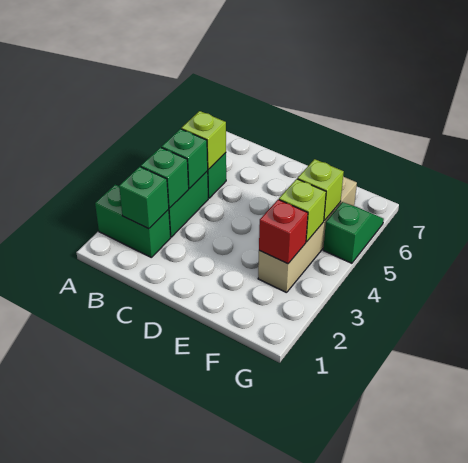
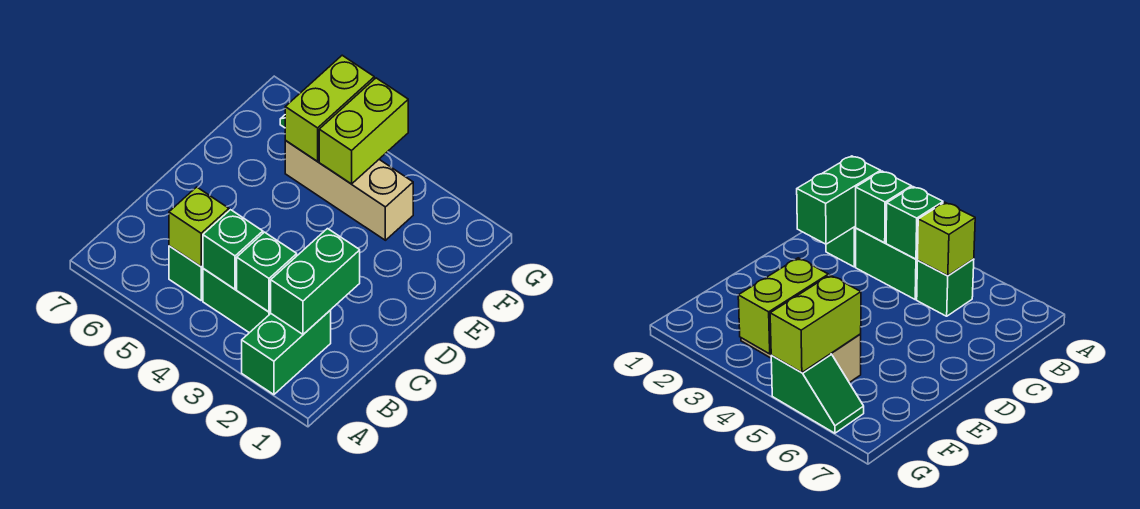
green 1x1 brick [119,167,169,229] -> green 1x2 brick [271,229,360,334]
tan 1x4 brick [258,177,357,293] -> tan 1x3 brick [285,141,413,240]
red 1x1 brick [259,200,308,264] -> none
lime 1x1 brick [279,179,326,242] -> lime 1x2 brick [319,78,408,184]
lime 1x1 brick [298,159,344,221] -> lime 1x2 brick [285,55,374,161]

